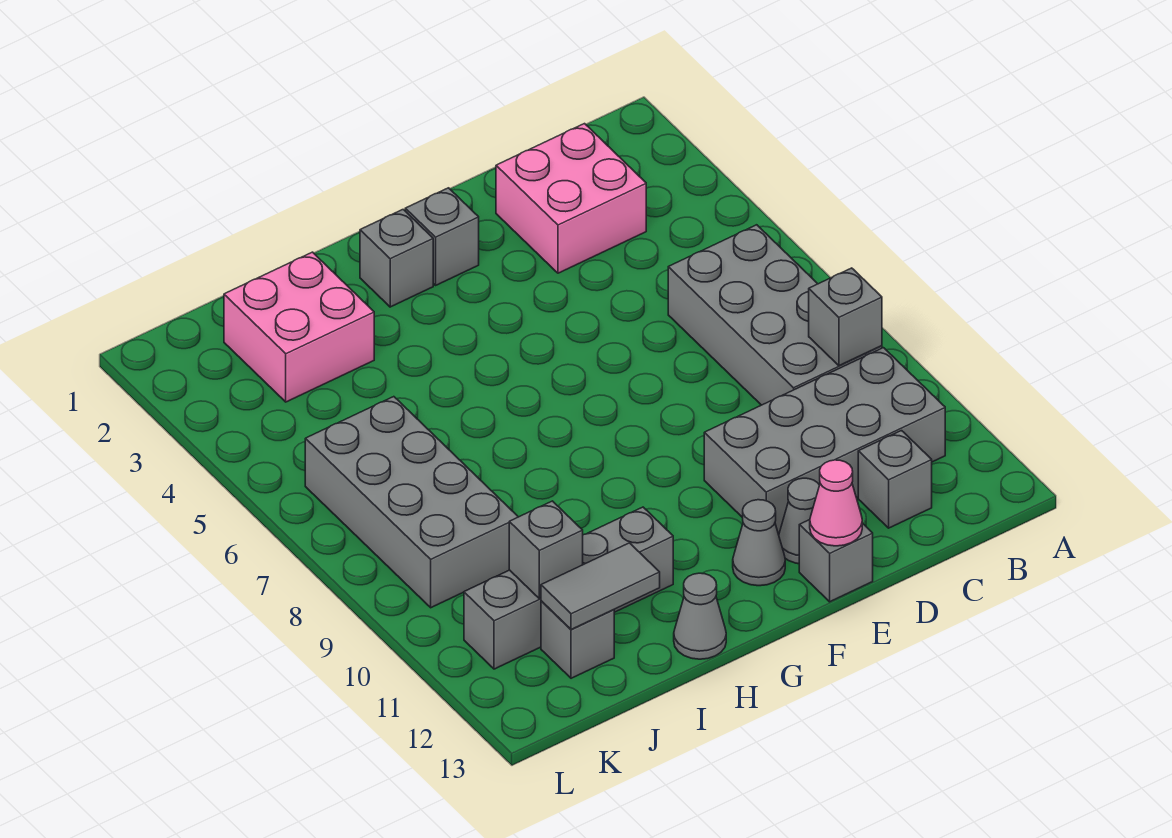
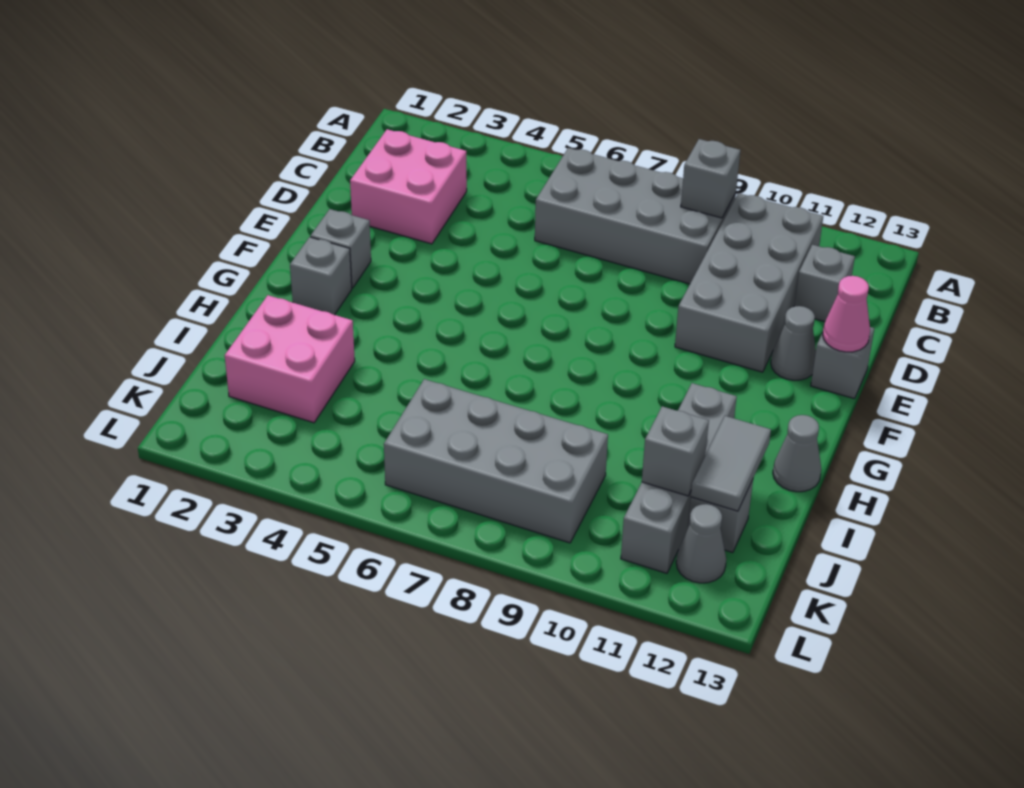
grey 1x1 cone [733,500,785,586] -> grey 1x1 cone moved to [676,504,726,583]

